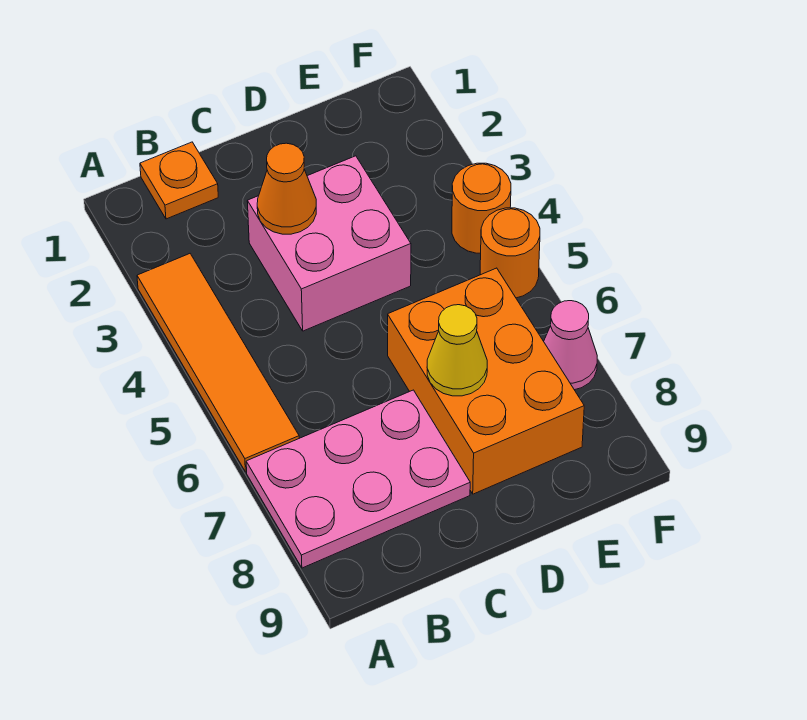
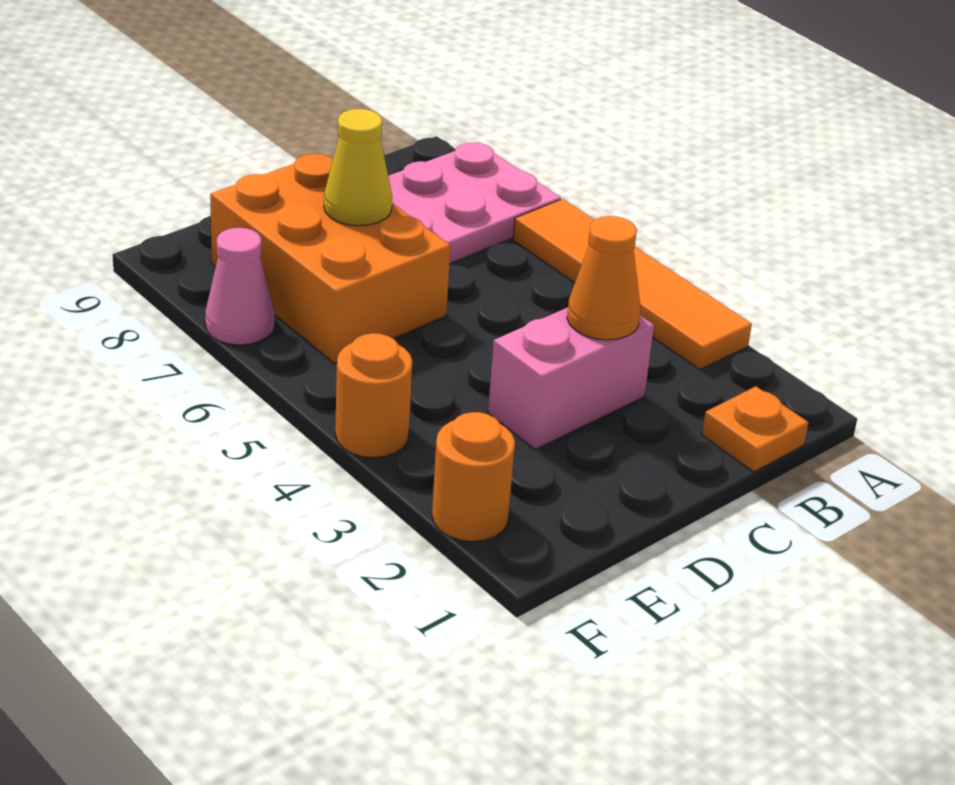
pink 2x2 brick [247,156,411,331] -> pink 1x2 brick [488,307,654,450]
orange 1x1 round brick [480,208,540,298] -> orange 1x1 round brick moved to [432,412,515,542]

